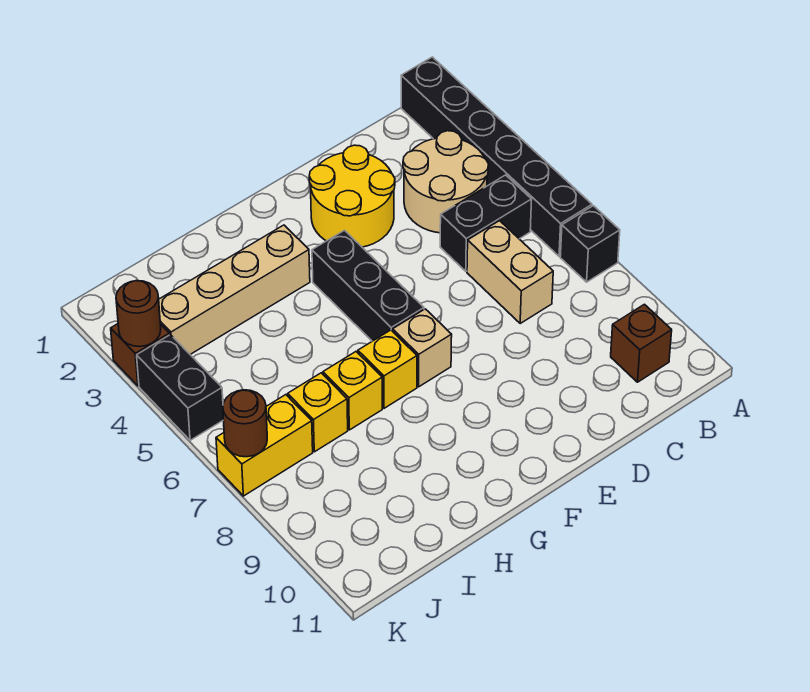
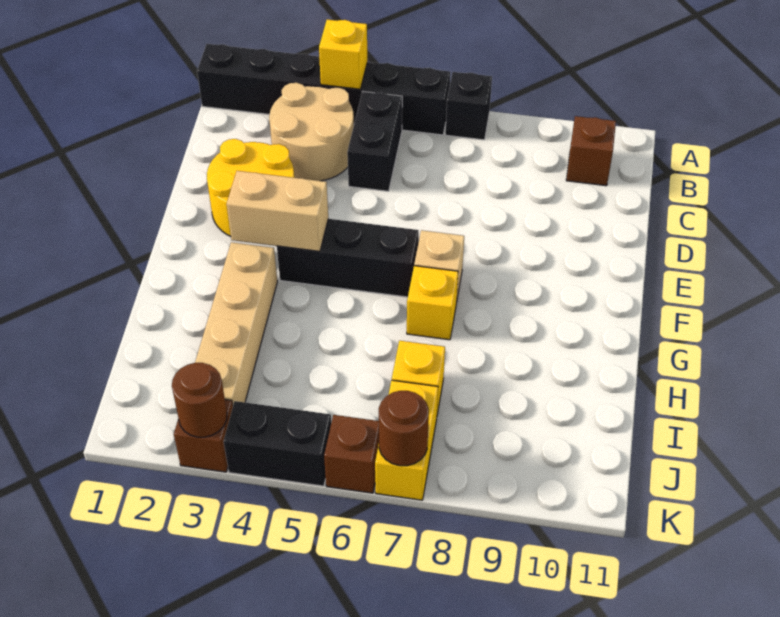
tan 1x2 brick [467,221,553,323] -> tan 1x2 brick moved to [227,171,328,251]
yellow 1x1 brick [323,352,382,430] -> yellow 1x1 brick moved to [319,20,368,89]
none -> brown 1x1 brick [324,415,379,493]

